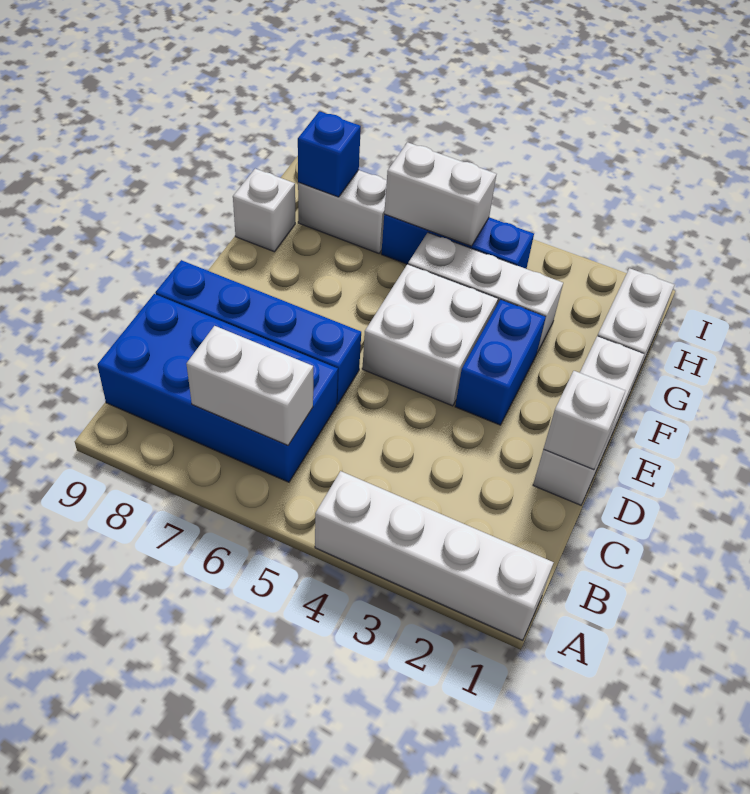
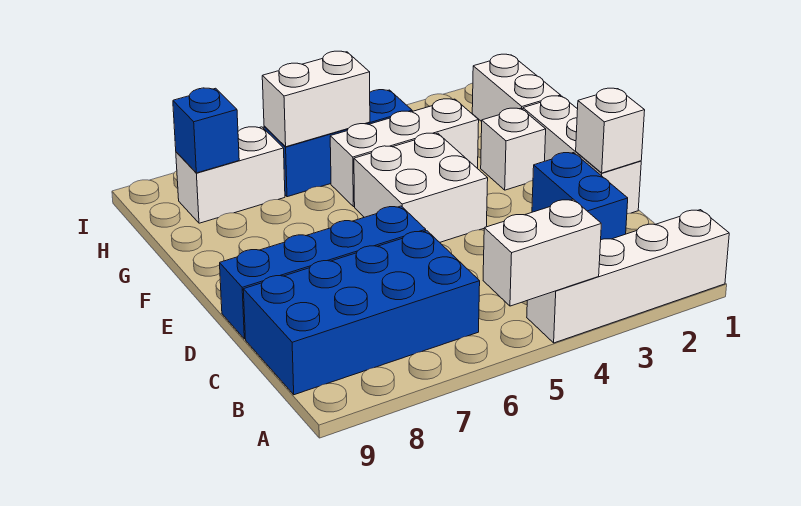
white 1x2 brick [186,326,313,445] -> white 1x2 brick moved to [483,199,601,306]
blue 1x2 brick [455,300,546,425] -> blue 1x2 brick moved to [532,153,628,240]
white 1x1 brick [233,169,295,252] -> white 1x1 brick moved to [481,108,546,190]

